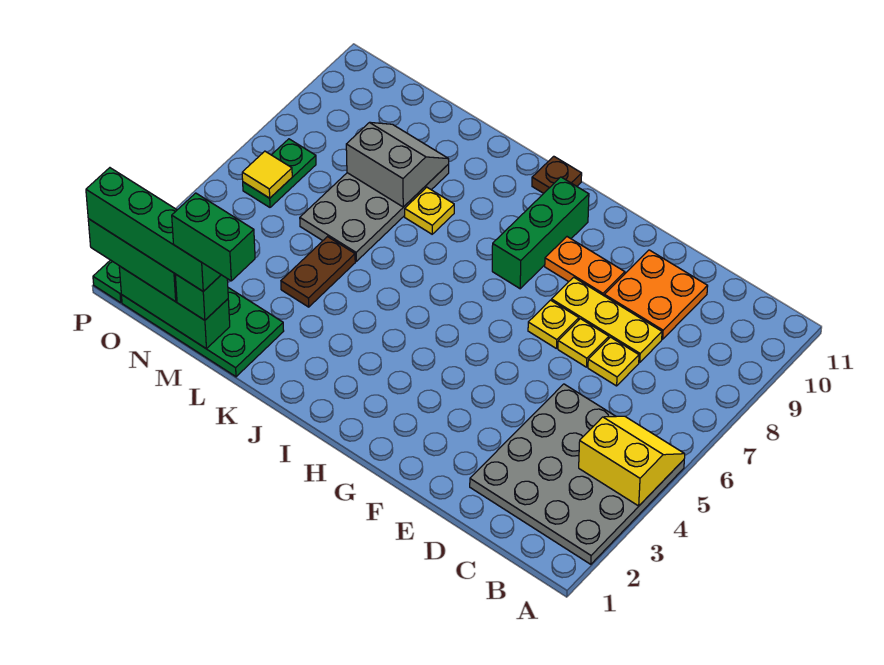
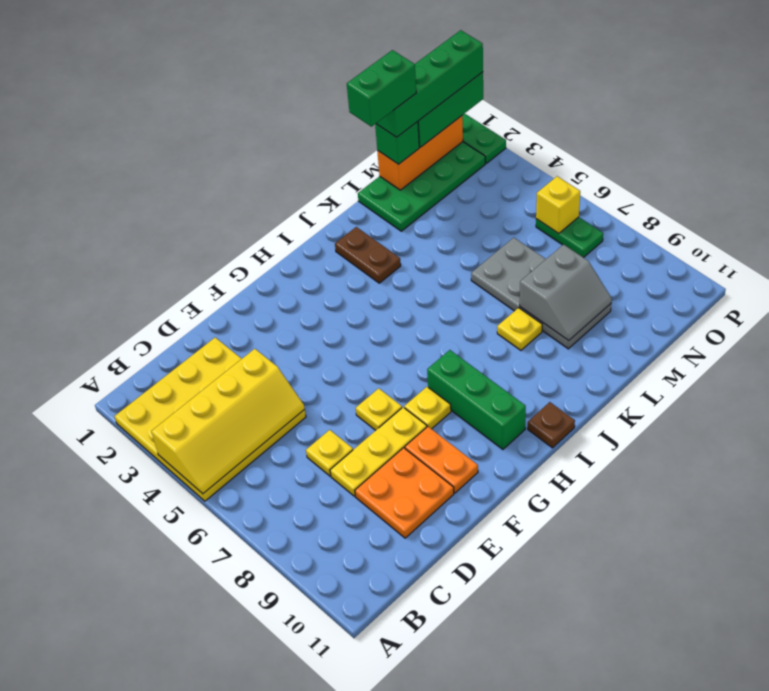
grey 4x4 plate [470,384,684,564] -> yellow 4x4 plate [115,338,306,501]
yellow 2x2 slope [579,416,685,506] -> yellow 2x4 slope [151,349,305,494]
yellow 1x1 plate [558,319,609,367] -> yellow 1x1 plate moved to [404,387,451,429]
orange 1x2 plate [545,237,625,296] -> orange 1x2 plate turned to [405,427,478,493]
brown 1x2 plate [281,237,355,307] -> brown 1x2 plate moved to [335,227,401,283]
green 1x3 brick [119,266,230,349] -> orange 1x3 brick [377,116,463,190]
yellow 1x1 tile [242,151,292,198] -> yellow 1x1 brick [536,176,580,233]

